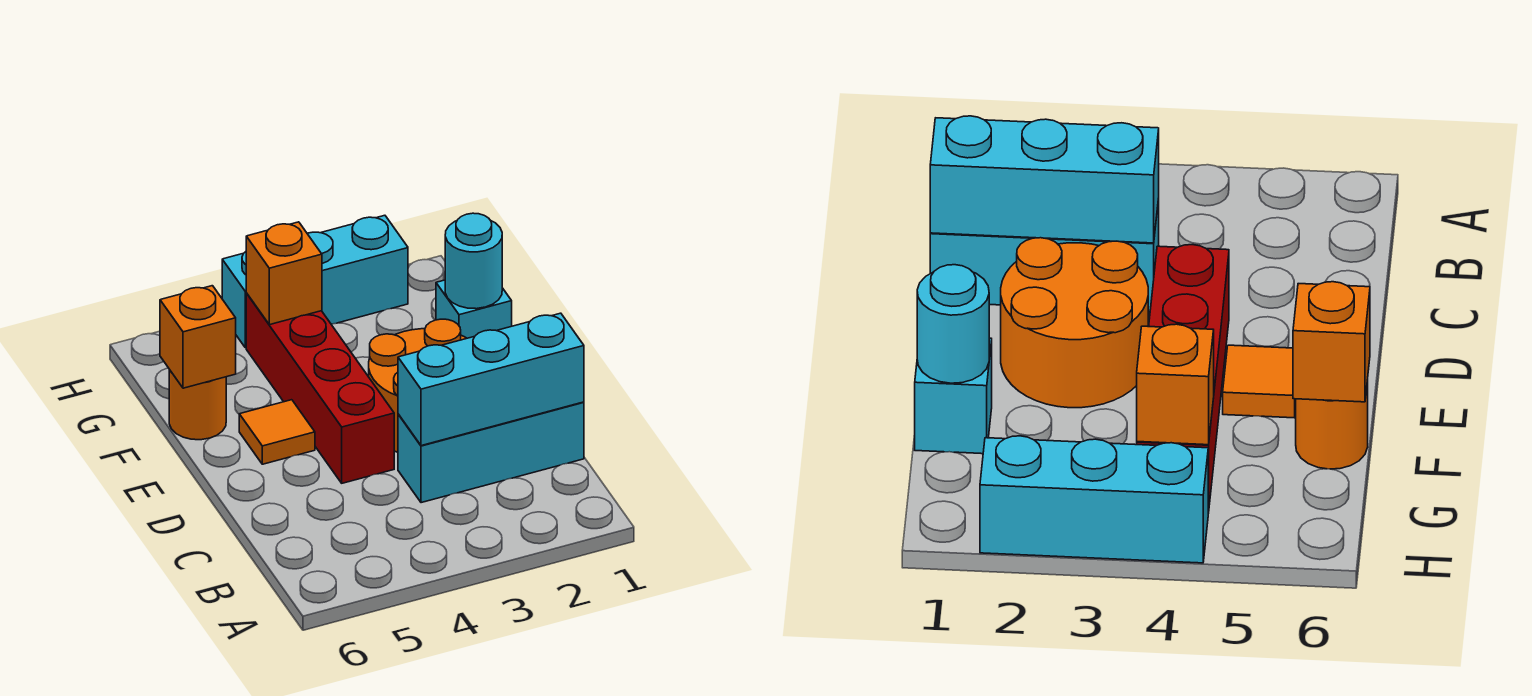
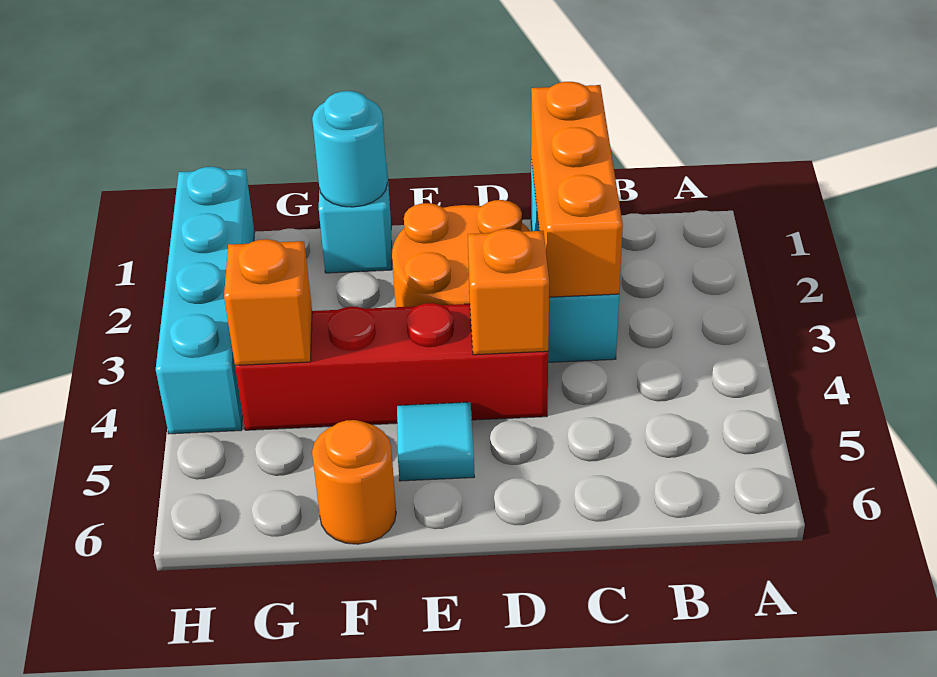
cyan 1x3 brick [398,313,584,446] -> orange 1x3 brick [531,82,623,297]
orange 1x1 tile [239,400,315,464] -> cyan 1x1 tile [397,402,474,481]
orange 1x1 brick [160,286,236,388] -> orange 1x1 brick moved to [468,229,549,355]
cyan 1x3 brick [222,215,408,348] -> cyan 1x4 brick [156,167,255,434]

